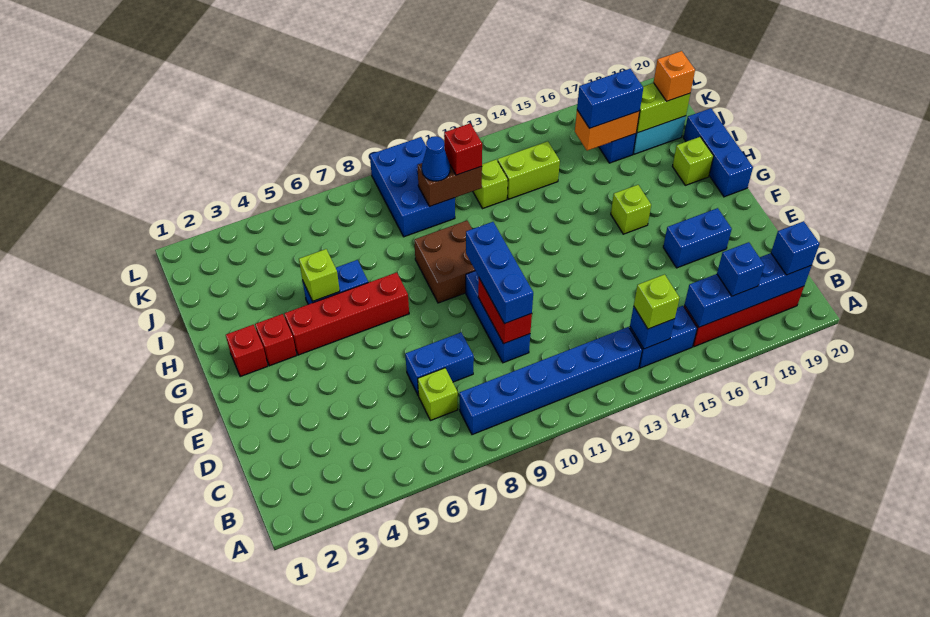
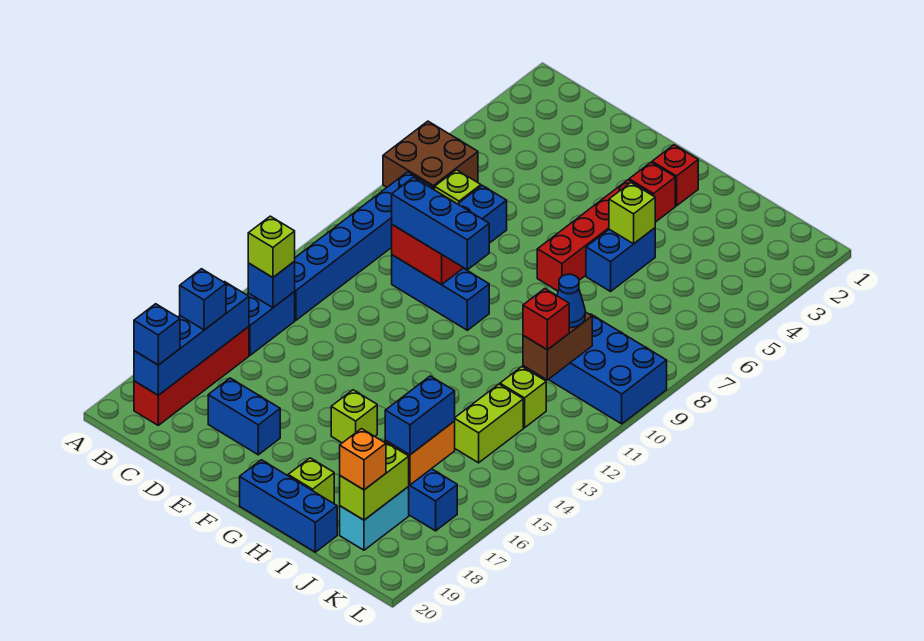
blue 1x2 brick [663,208,732,268] -> blue 1x2 brick turned to [208,378,280,455]
brown 2x2 brick [414,221,475,303] -> brown 2x2 brick moved to [383,121,478,190]

